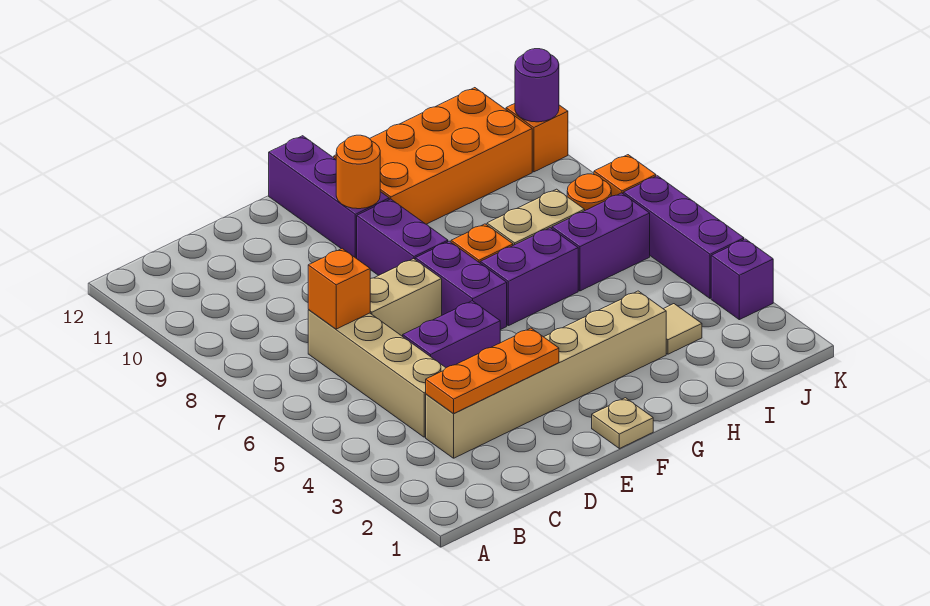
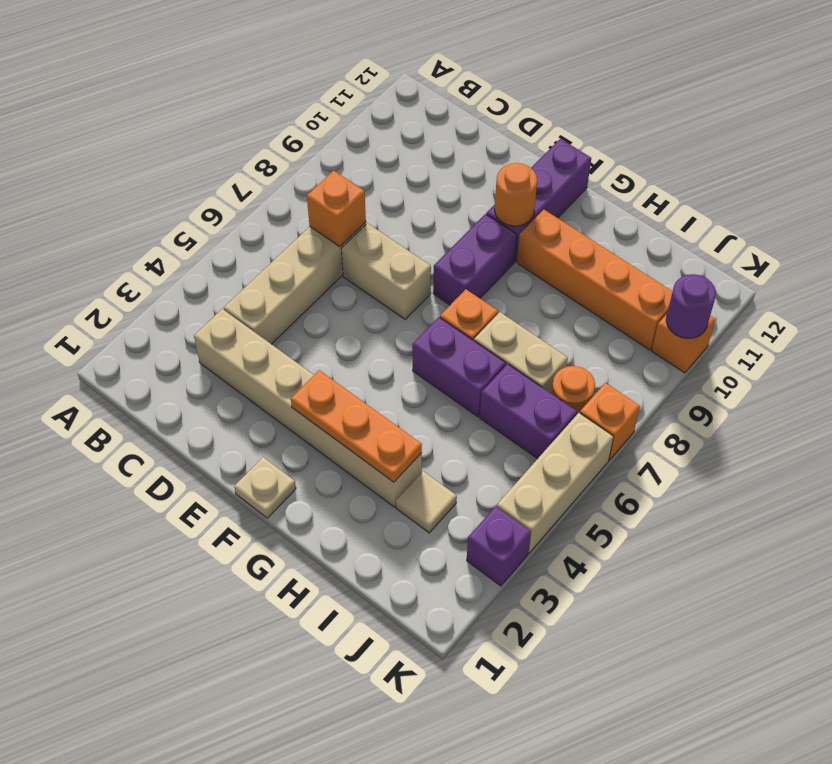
orange 1x3 plate [426,328,559,413] -> orange 1x3 plate moved to [291,370,422,482]
purple 1x2 brick [403,301,500,368] -> none
purple 1x2 brick [415,241,507,330] -> none
orange 2x4 brick [334,88,532,224] -> orange 1x4 brick [517,210,673,350]
purple 1x3 brick [623,176,744,298] -> tan 1x3 brick [497,413,614,553]

